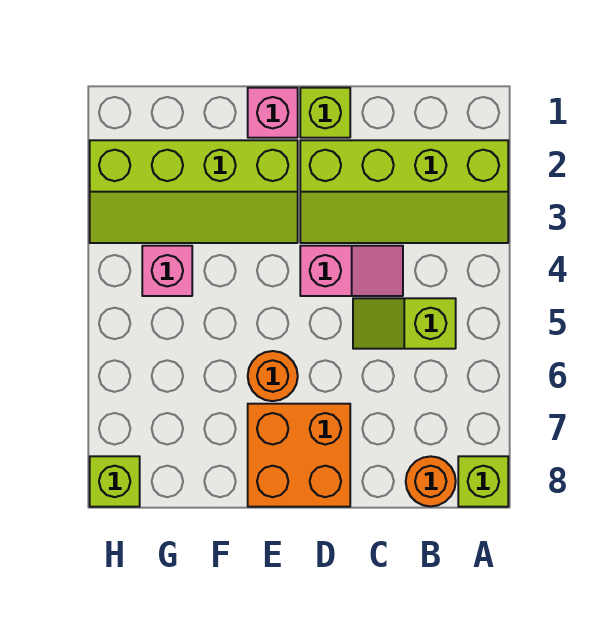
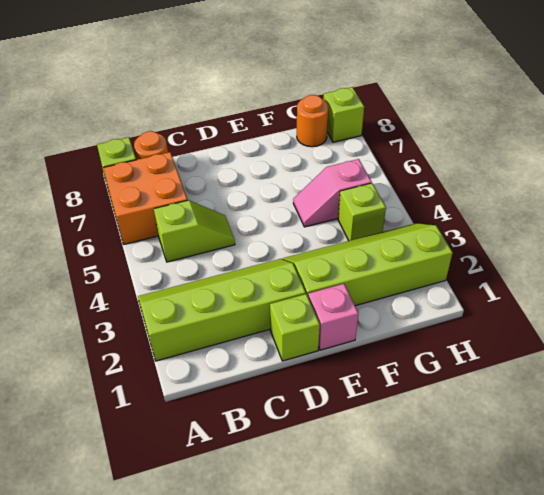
pink 1x2 slope [300,246,403,296] -> pink 1x2 slope moved to [293,159,372,227]
orange 2x2 brick [248,404,350,507] -> orange 2x2 brick moved to [103,152,187,244]
orange 1x1 round brick [248,351,298,401] -> orange 1x1 round brick moved to [297,95,329,147]
pink 1x1 brick [142,246,192,296] -> lime 1x1 brick [338,183,386,241]

